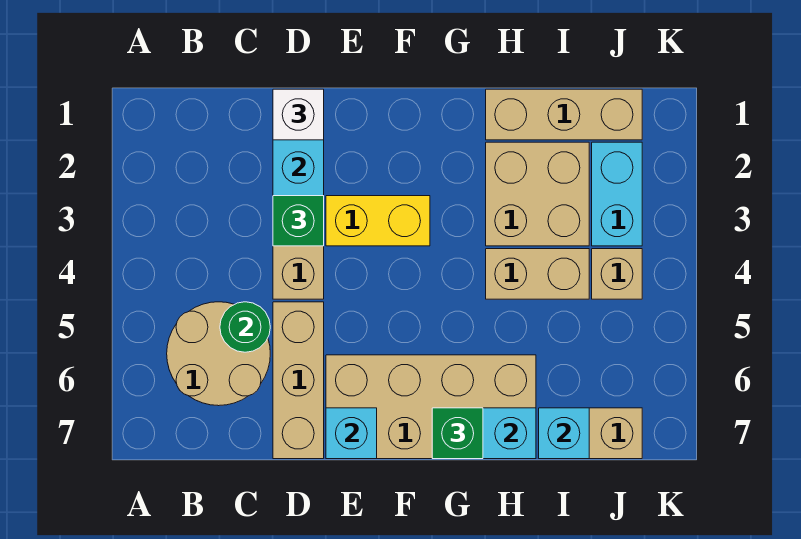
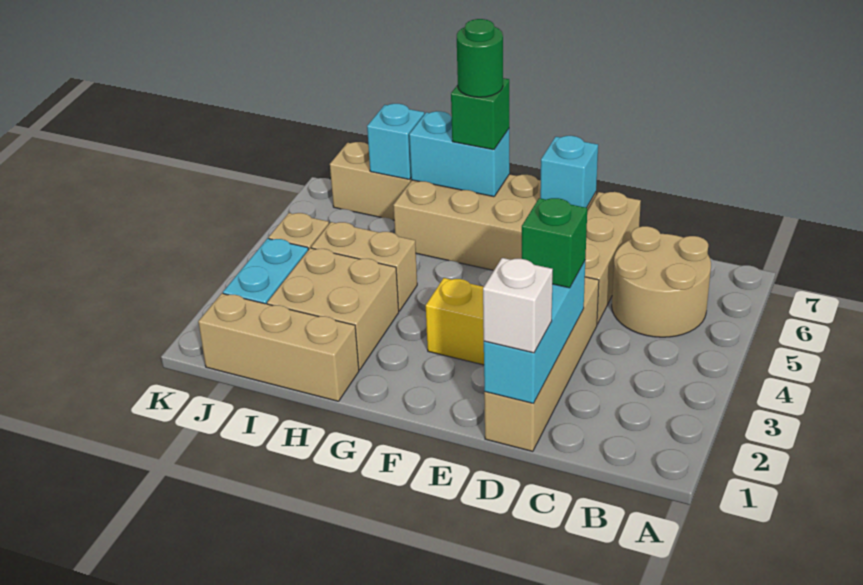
green 1x1 round brick [220,302,270,352] -> green 1x1 round brick moved to [457,19,503,97]

